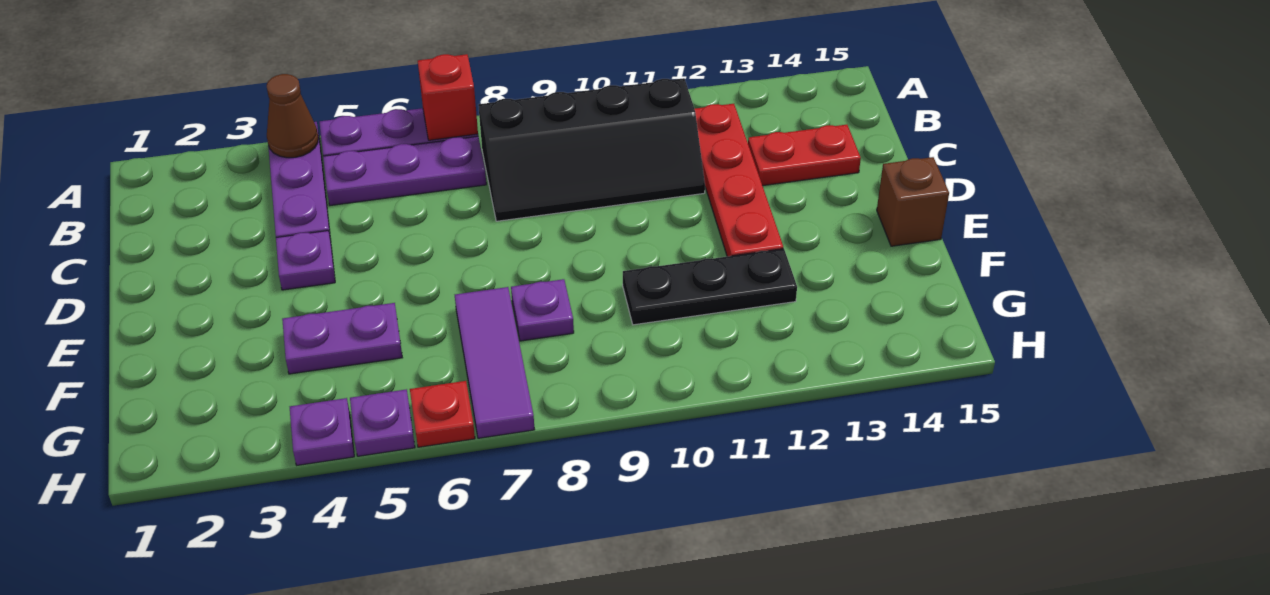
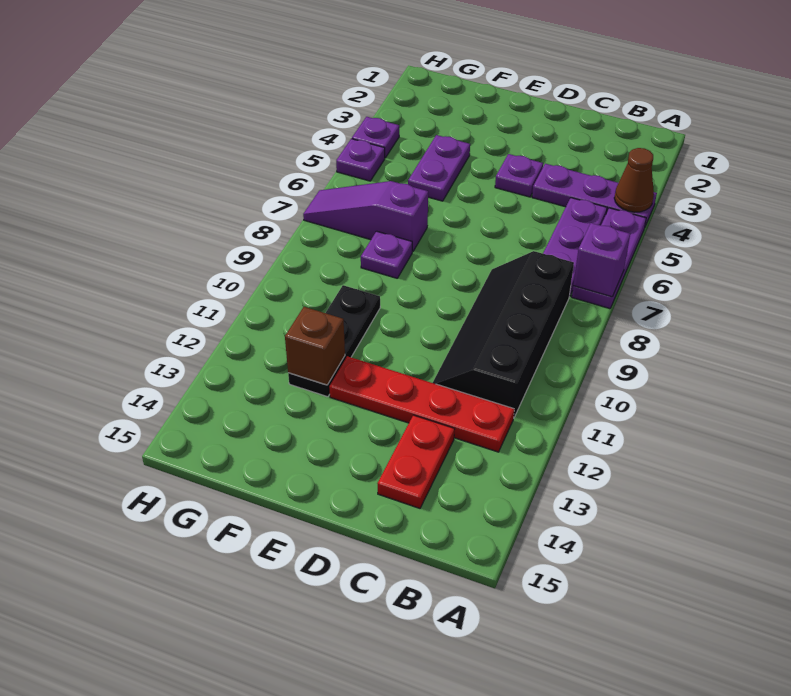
red 1x1 brick [418,54,478,140] -> purple 1x1 brick [573,223,630,297]
brown 1x1 brick [877,157,949,246] -> brown 1x1 brick moved to [285,307,345,385]
purple 1x3 tile [455,287,535,438] -> purple 1x3 slope [303,181,428,252]
red 1x1 plate [410,381,475,447] -> none

